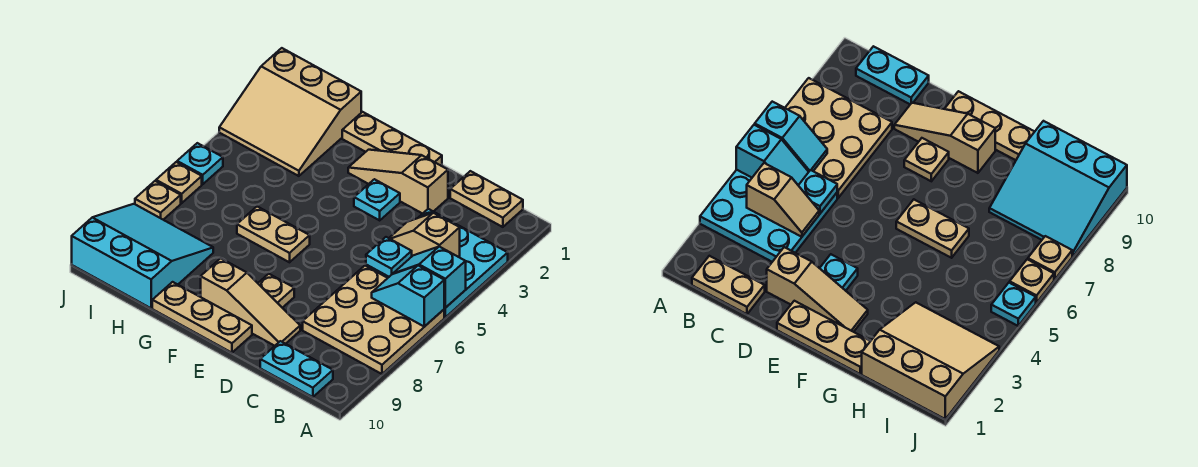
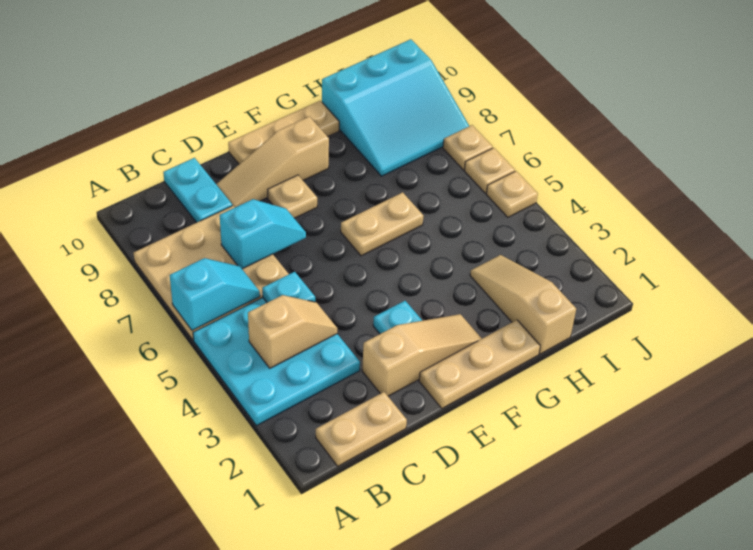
cyan 1x2 slope [393,246,466,308] -> cyan 1x2 slope moved to [220,199,306,269]
cyan 1x2 plate [260,341,333,397] -> cyan 1x2 plate turned to [163,158,232,223]
tan 3x3 slope [219,48,361,176] -> tan 1x3 slope [470,255,576,354]
cyan 1x1 plate [177,143,223,184] -> tan 1x1 plate [486,171,538,217]

